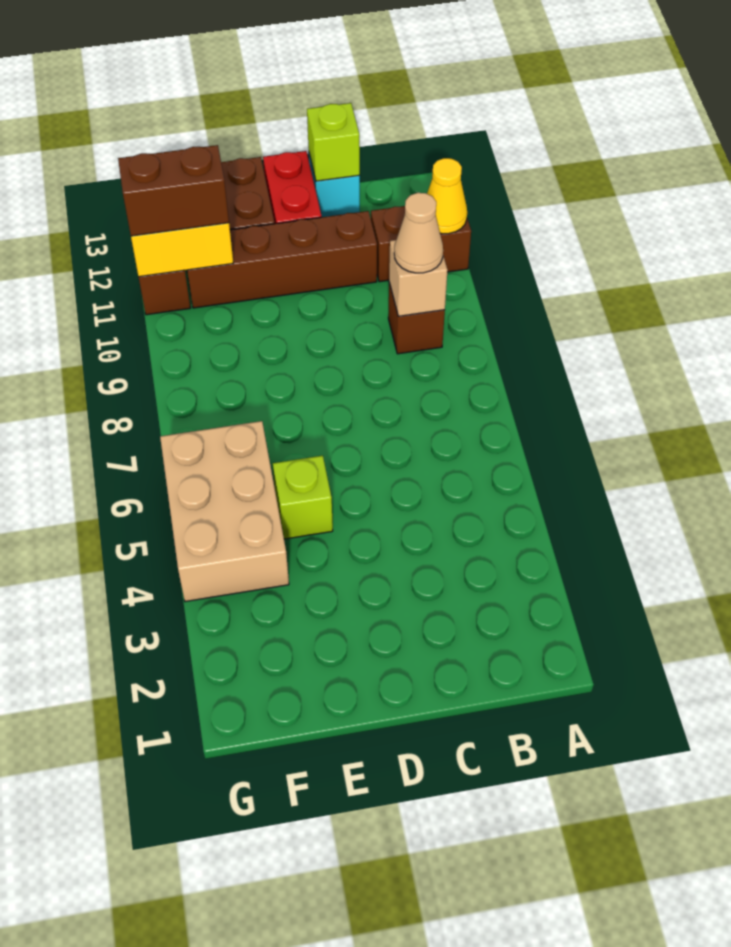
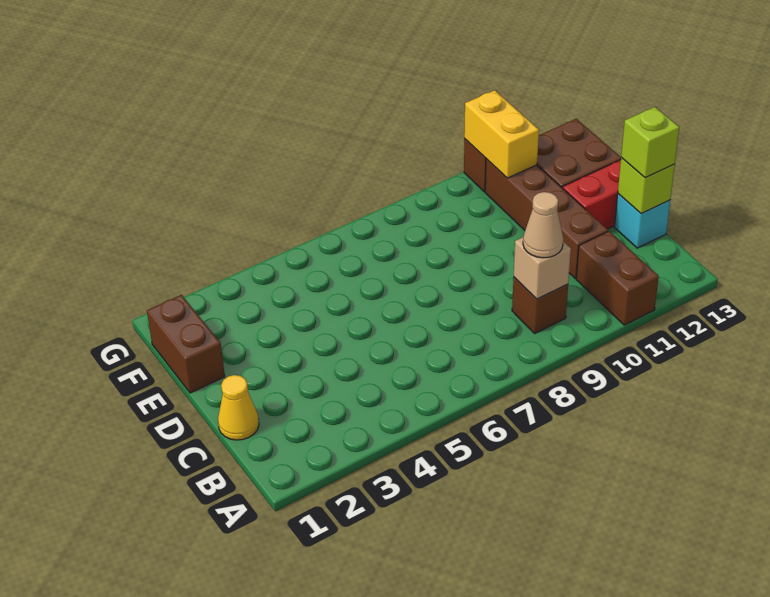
yellow 1x1 cone [427,158,467,234] -> yellow 1x1 cone moved to [218,375,259,440]
lime 1x1 brick [273,456,333,539] -> lime 1x1 brick moved to [621,107,679,178]
tan 2x3 brick [160,421,289,602] -> none
brown 1x2 brick [118,145,229,236] -> brown 1x2 brick moved to [147,295,225,393]

